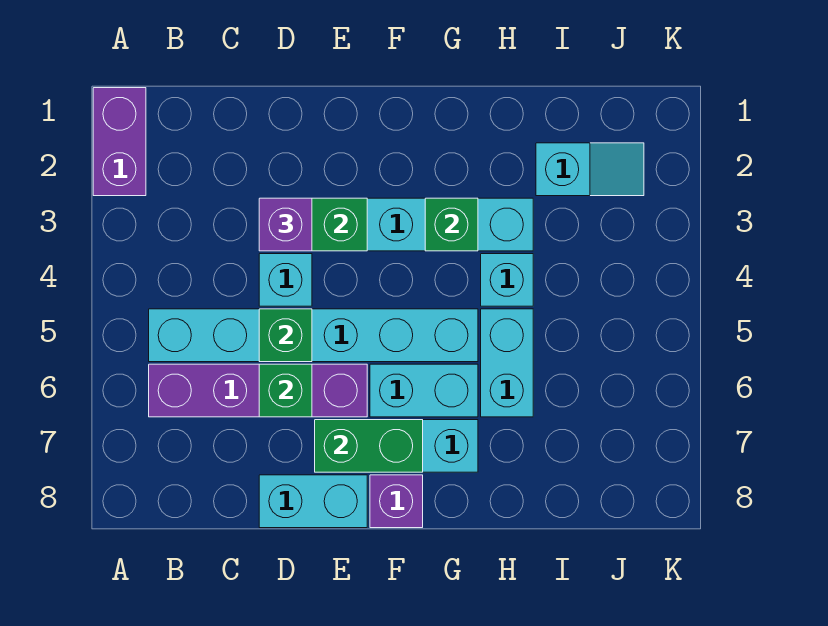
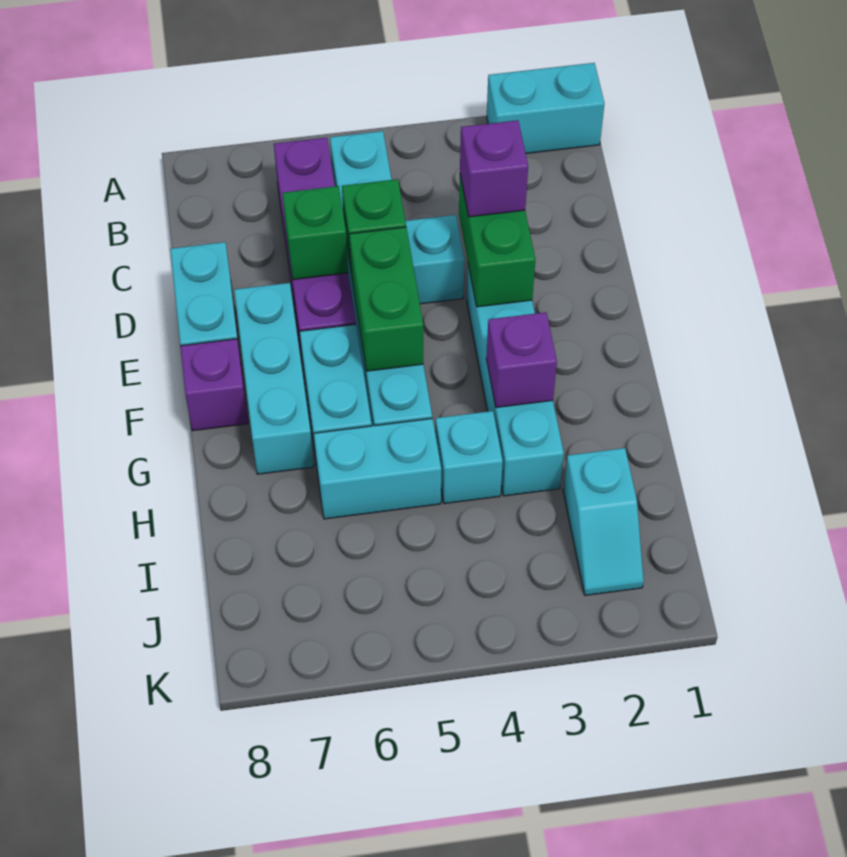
purple 1x2 brick [93,88,146,196] -> cyan 1x2 brick [487,63,604,153]
green 1x2 brick [315,420,423,472] -> green 1x2 brick moved to [349,227,423,371]
green 1x1 brick [425,198,478,251] -> purple 1x1 brick [486,312,557,408]

